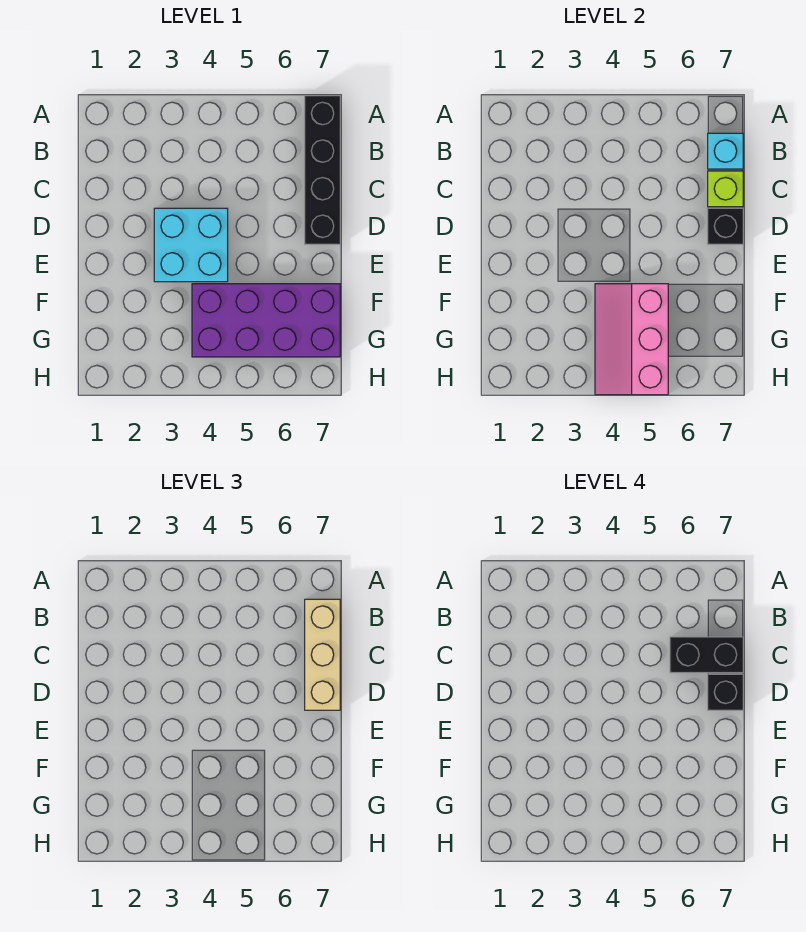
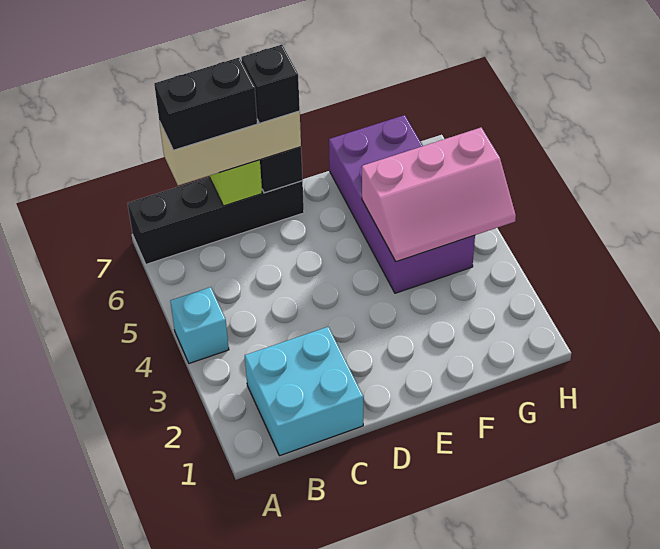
cyan 1x1 brick [708,133,743,169] -> cyan 1x1 brick moved to [170,287,229,363]
black 1x2 brick [670,637,743,673] -> black 1x2 brick turned to [154,58,257,150]
cyan 2x2 brick [154,208,228,282] -> cyan 2x2 brick moved to [245,327,363,456]

